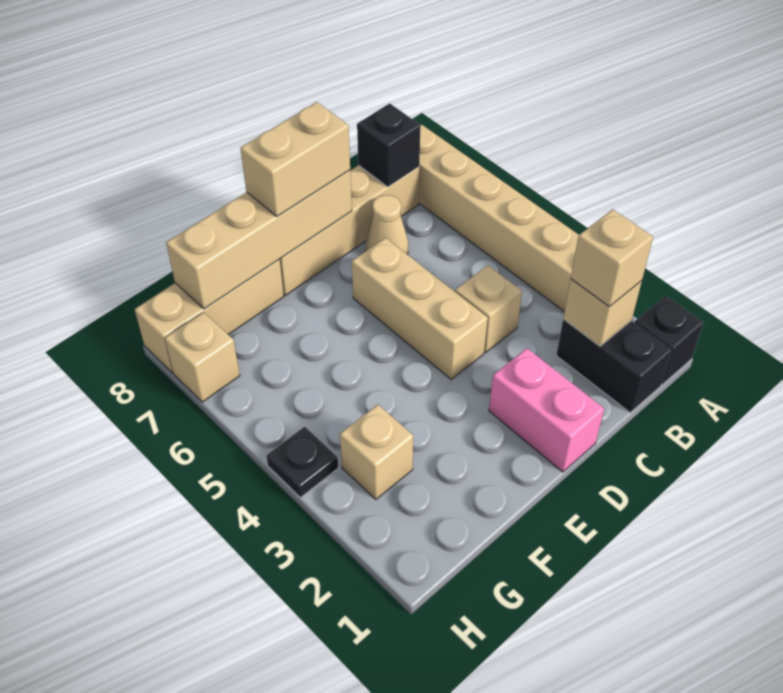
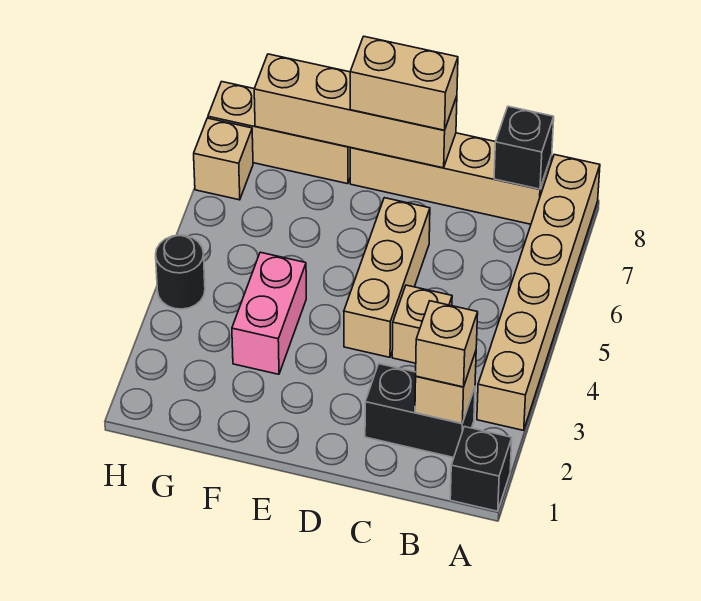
black 1x2 brick [556,319,672,413] -> black 1x2 brick turned to [365,364,475,458]
tan 1x1 cone [365,195,408,254] -> none
pink 1x2 brick [489,348,604,472] -> pink 1x2 brick moved to [232,252,306,374]
tan 1x1 brick [340,405,413,499] -> none
black 1x1 plate [266,427,338,497] -> black 1x1 round brick [156,235,205,309]

